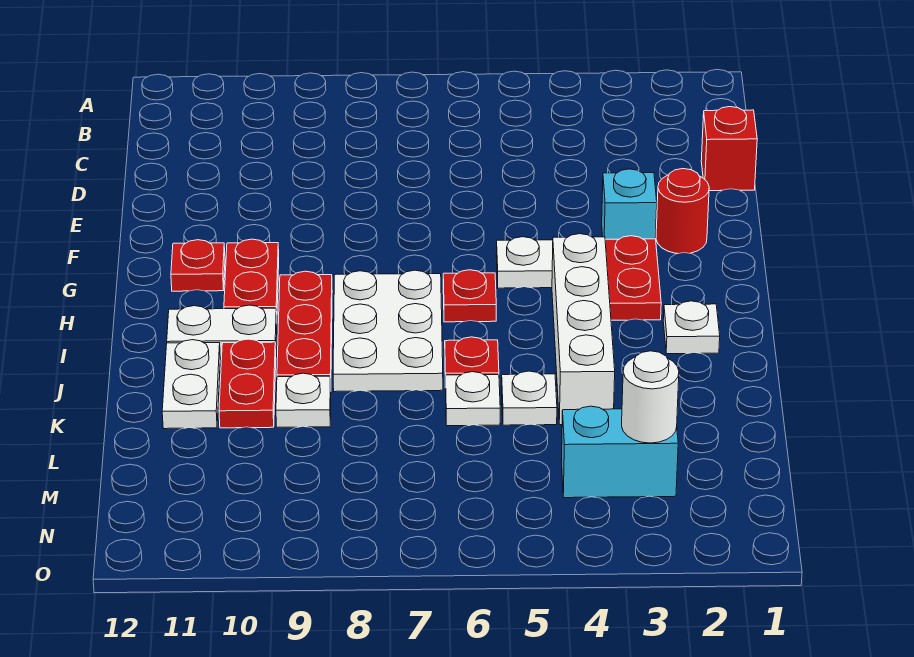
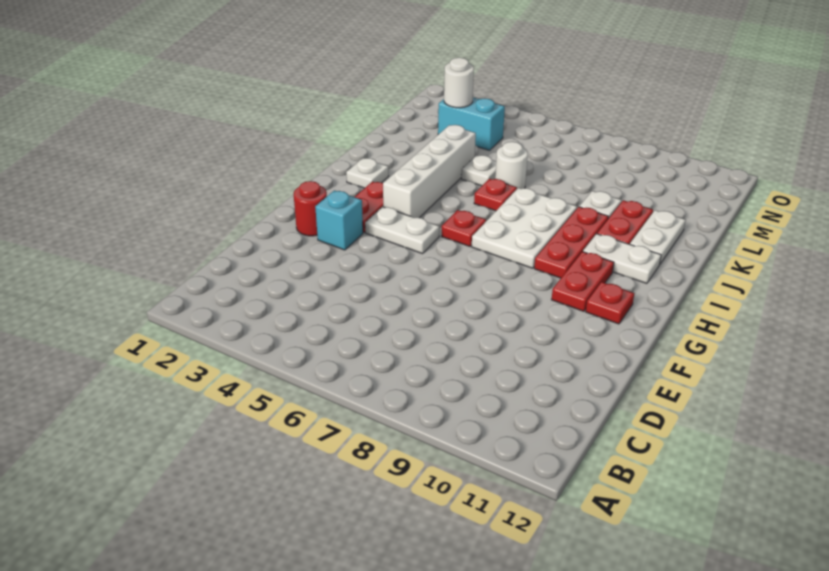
red 1x1 brick [701,107,757,191] -> none
white 1x1 plate [446,372,500,426] -> white 1x1 round brick [495,142,528,189]

